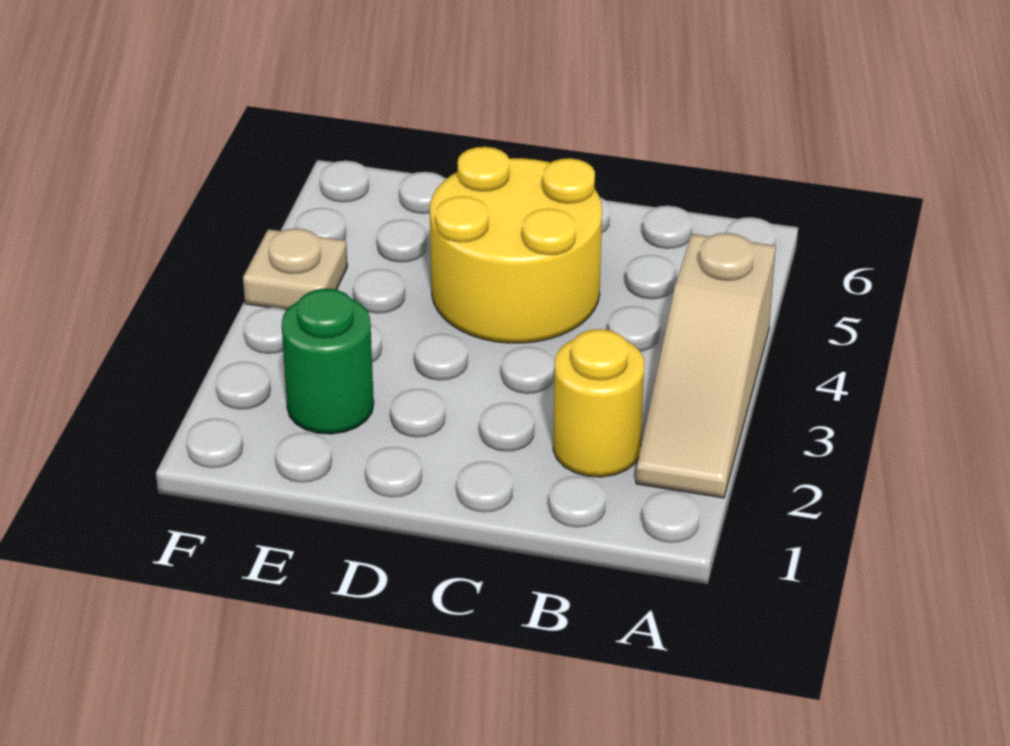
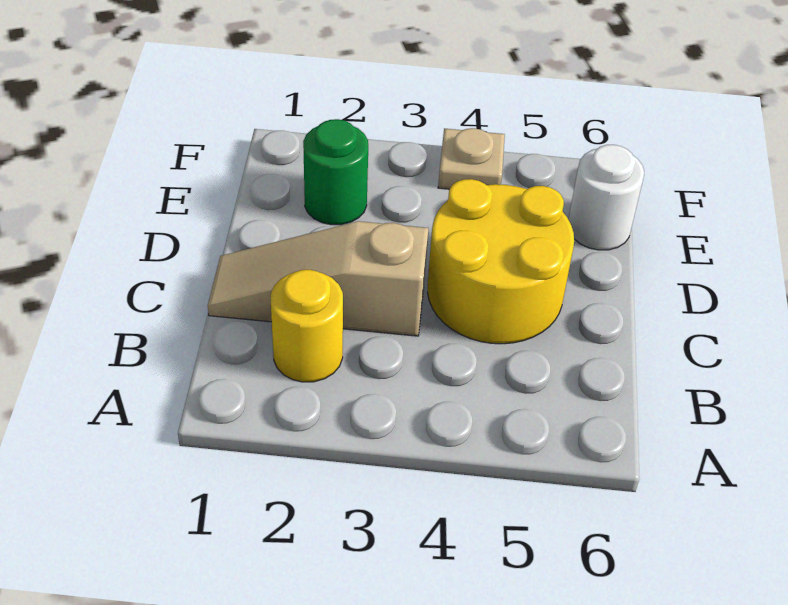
tan 1x3 slope [636,233,776,498] -> tan 1x3 slope moved to [208,221,429,336]
none -> white 1x1 round brick [568,145,644,250]

